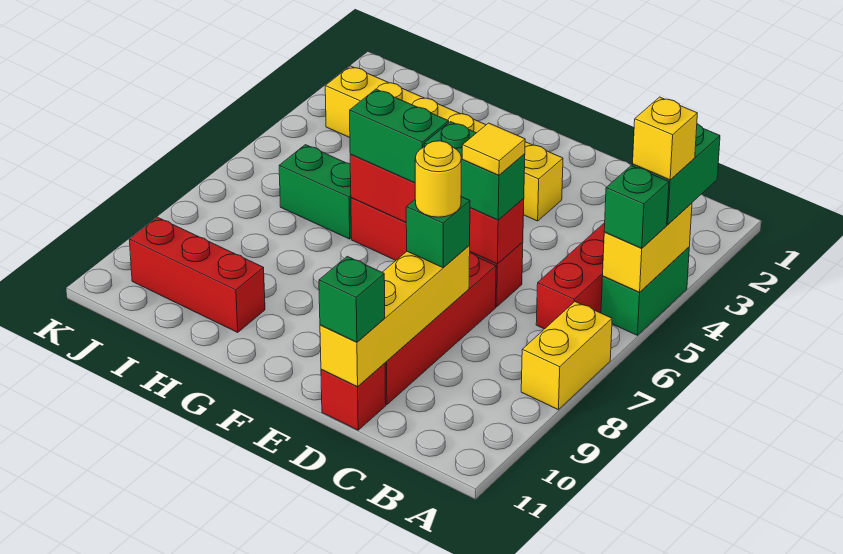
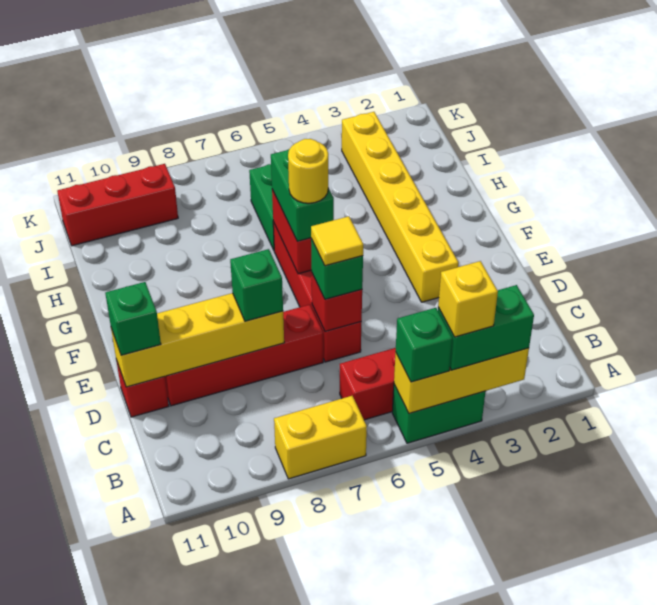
yellow 1x2 brick [603,203,692,292] -> yellow 1x3 brick [394,348,529,413]
green 1x2 brick [424,122,525,220] -> green 1x1 brick [311,239,363,299]
yellow 1x1 round brick [415,141,461,217] -> yellow 1x1 round brick moved to [288,139,328,203]
red 1x3 brick [129,217,265,332] -> red 1x3 brick turned to [57,164,178,246]

